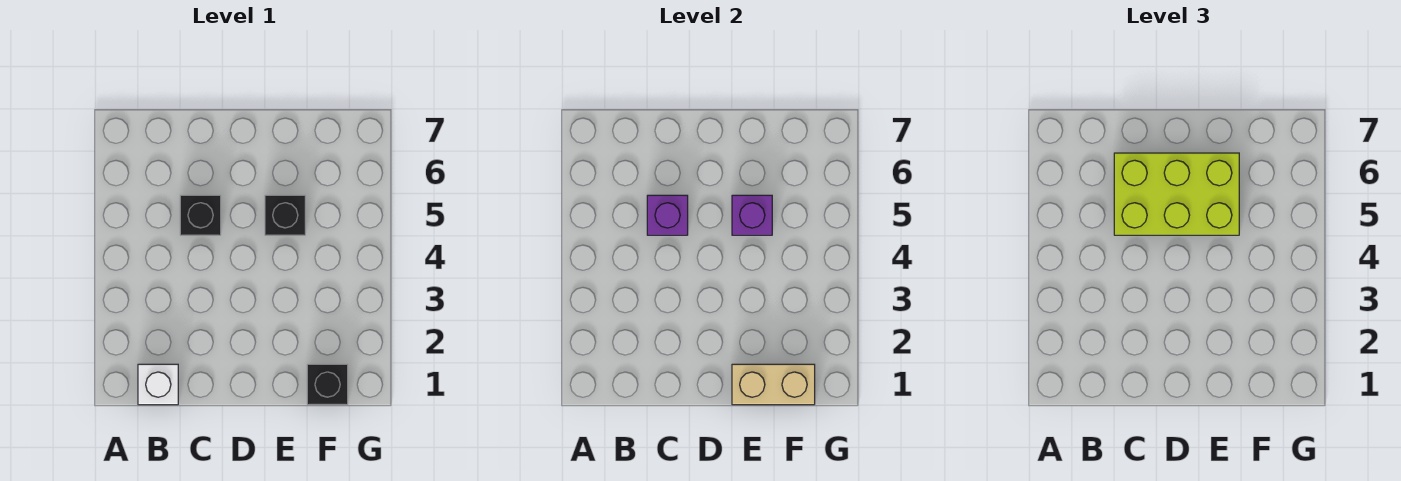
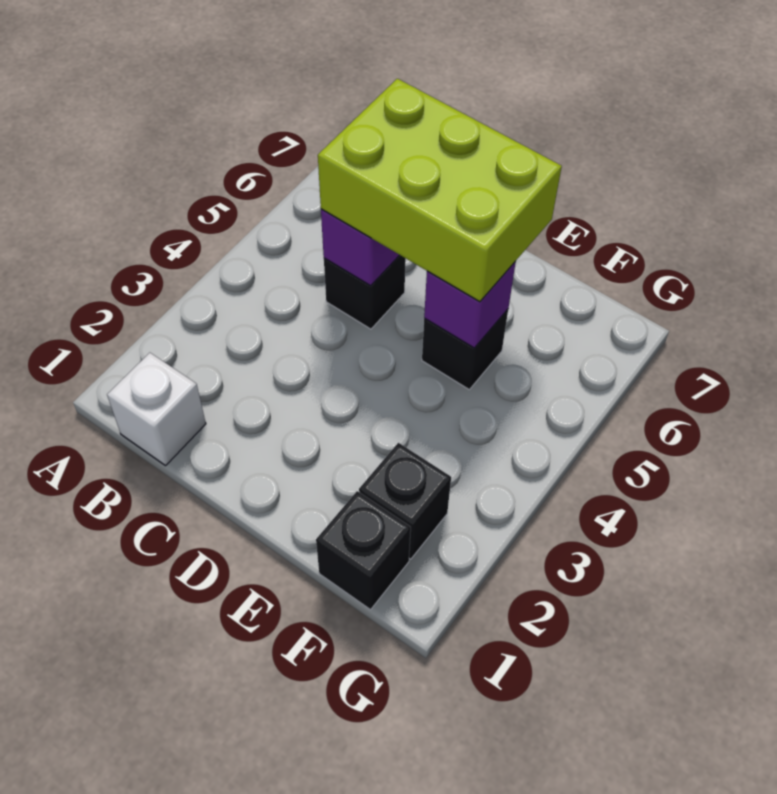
tan 1x2 brick [732,364,815,405] -> none
none -> black 1x1 brick [359,443,451,559]

